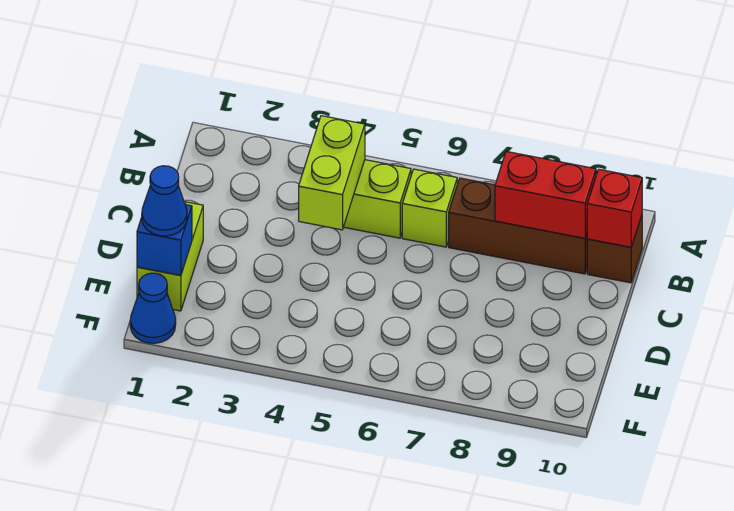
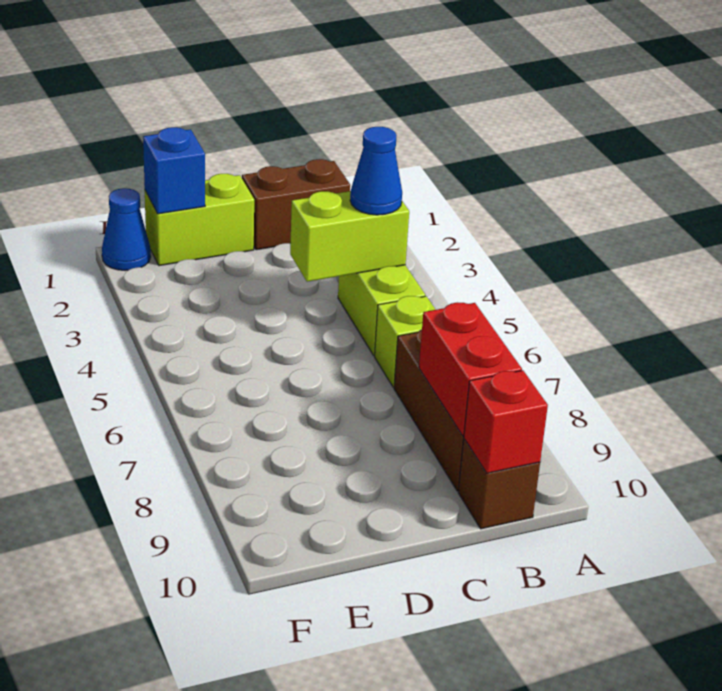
none -> brown 1x2 brick [242,159,350,250]
blue 1x1 cone [142,166,187,236] -> blue 1x1 cone moved to [350,127,402,215]

